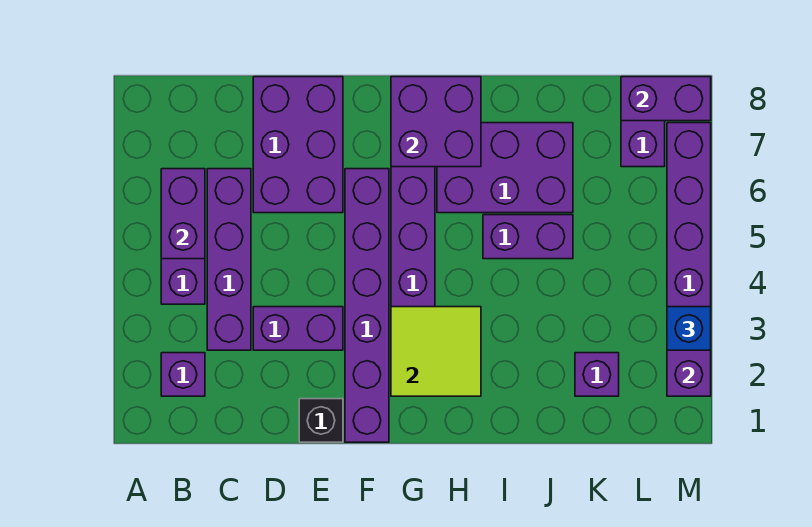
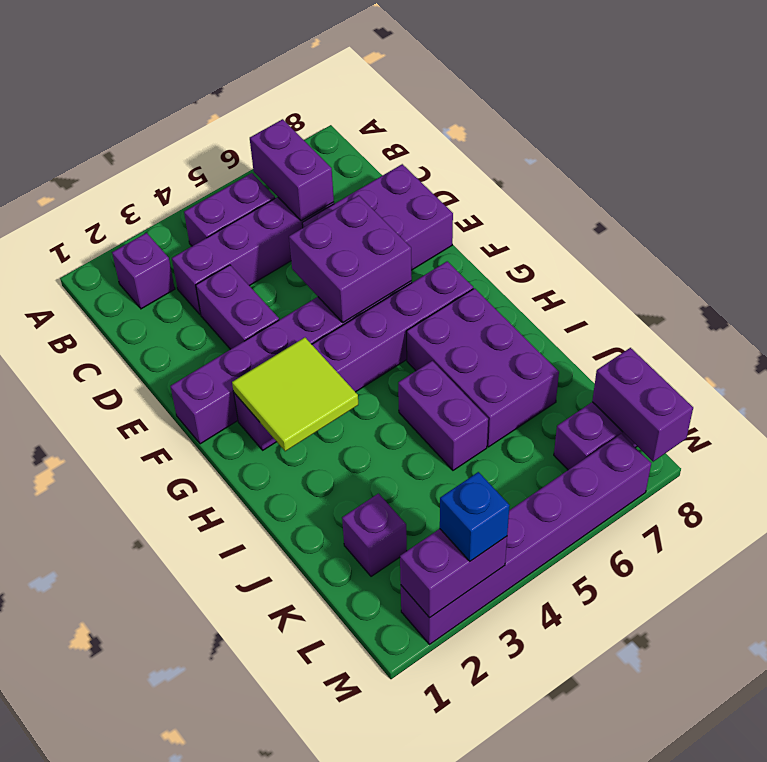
purple 1x2 brick [161,169,205,259] -> purple 1x2 brick turned to [250,119,334,221]
black 1x1 brick [299,399,343,442] -> none
purple 2x2 brick [391,77,481,167] -> purple 2x2 brick moved to [289,195,412,323]

